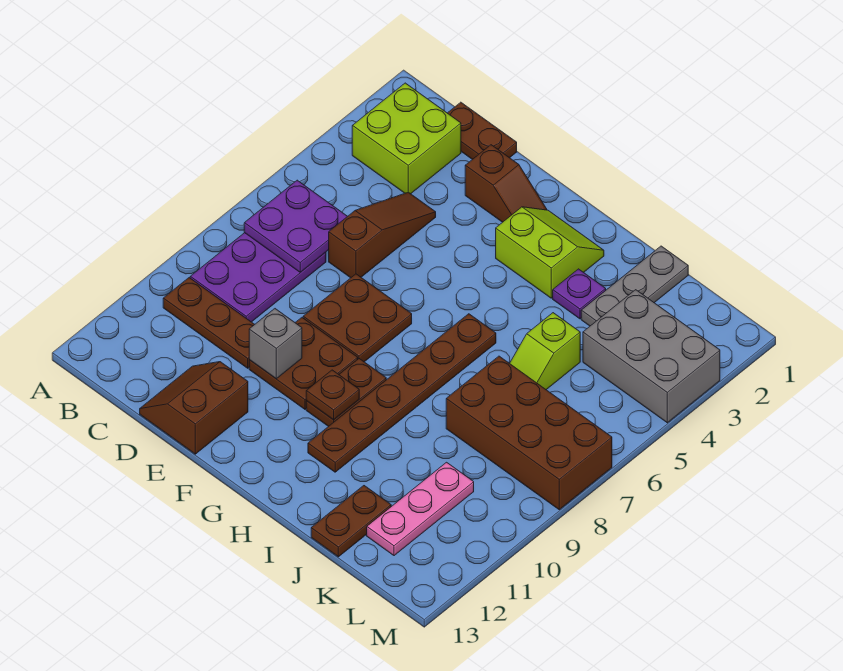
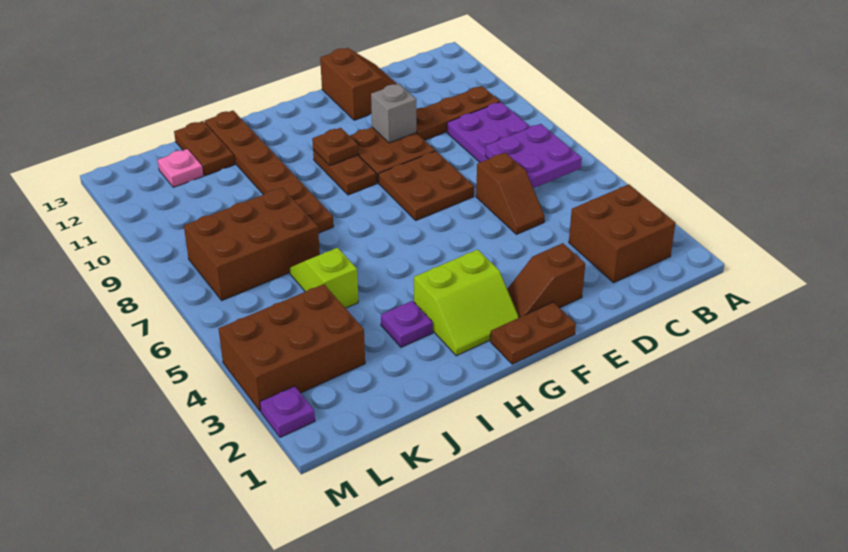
lime 2x2 brick [352,83,461,194] -> brown 2x2 brick [569,184,676,283]
brown 1x2 plate [448,102,517,159] -> brown 1x2 plate moved to [490,302,576,364]
brown 1x3 slope [329,192,436,278] -> brown 1x2 slope [476,153,545,234]
brown 1x6 plate [308,314,496,472] -> brown 1x6 plate moved to [205,111,334,233]
grey 1x3 plate [581,246,688,326] -> none
brown 2x4 brick [446,356,612,510] -> brown 2x3 brick [184,188,320,300]
grey 2x3 brick [583,290,720,423] -> brown 2x3 brick [219,284,365,411]
pink 1x3 plate [367,462,474,556] -> pink 1x1 plate [158,149,203,187]
none -> purple 1x1 plate [260,386,315,437]

